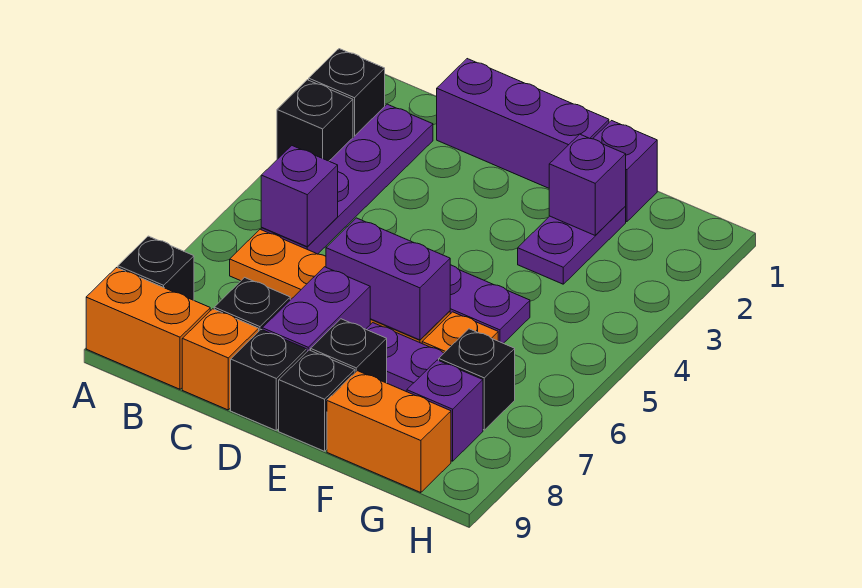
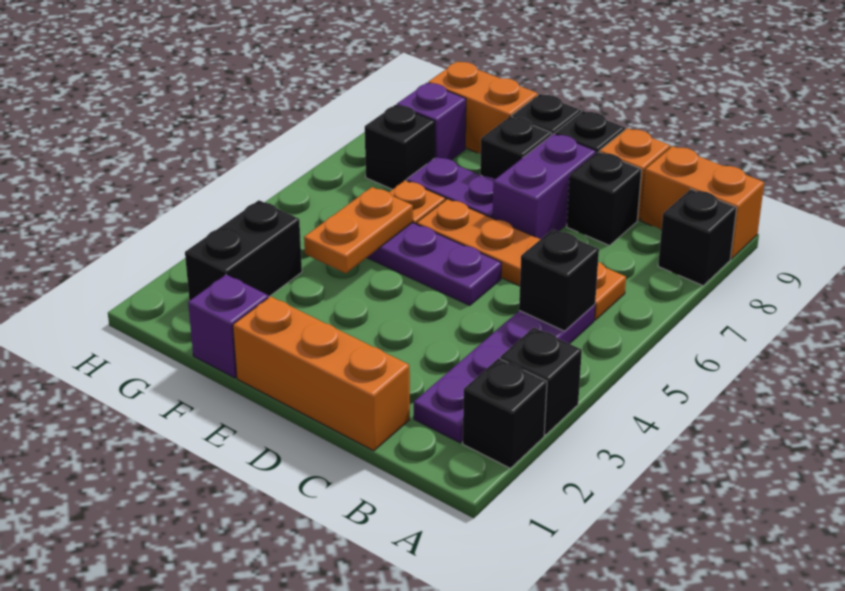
purple 1x1 brick [261,146,338,247] -> black 1x1 brick [519,229,599,331]
purple 1x3 brick [436,59,609,188] -> orange 1x3 brick [233,296,410,451]
purple 1x2 brick [326,218,450,340] -> none
purple 1x2 plate [518,207,626,284] -> none
purple 1x1 brick [549,134,626,235] -> none
none -> orange 1x2 plate [304,187,413,273]
none -> black 1x2 brick [185,200,302,301]

